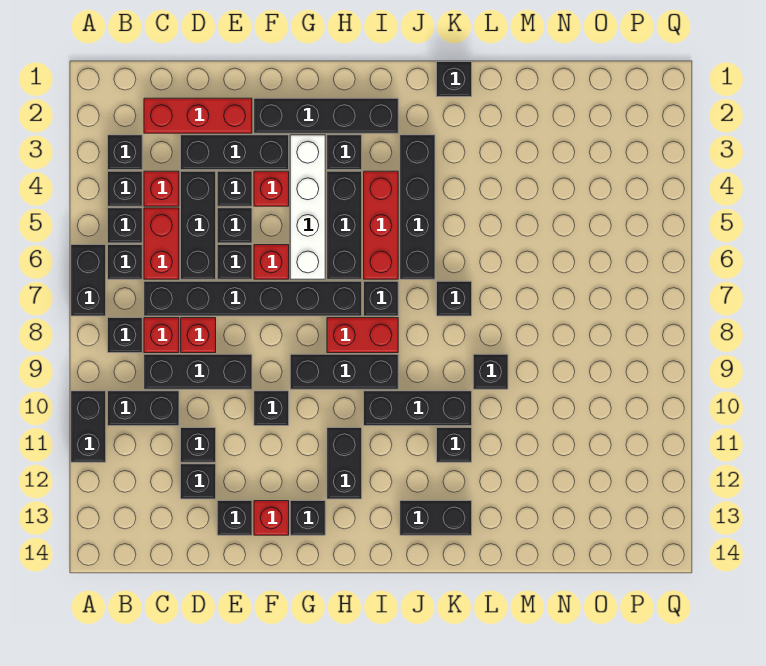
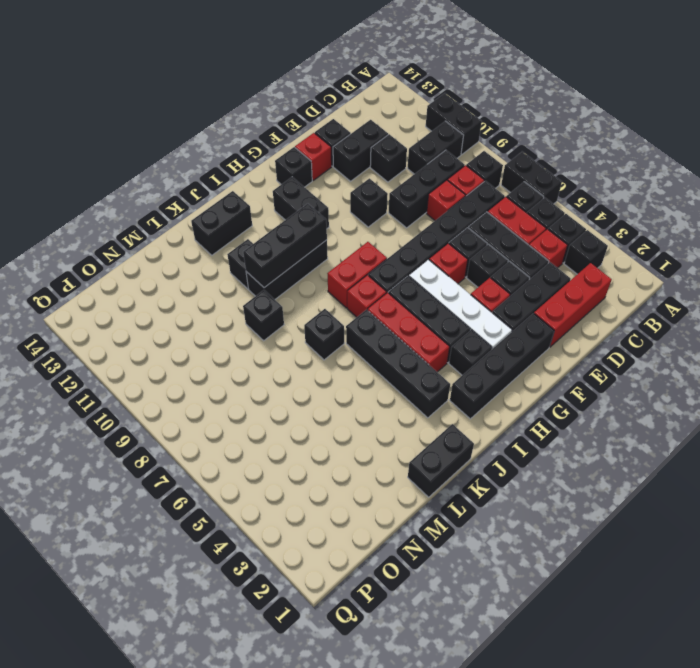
black 1x1 brick [181,464,216,499] -> black 1x2 brick [333,120,388,181]
black 1x3 brick [290,354,398,389] -> black 1x3 brick moved to [243,204,327,288]
black 1x1 brick [364,281,398,316] -> red 1x1 brick [347,275,386,317]
black 1x1 brick [437,62,472,97] -> black 1x2 brick [408,424,474,497]

